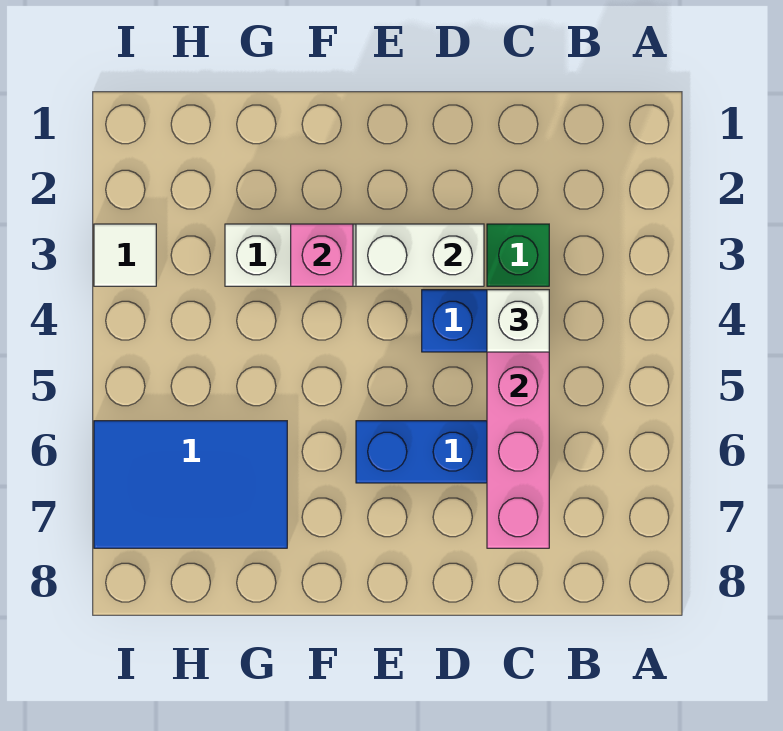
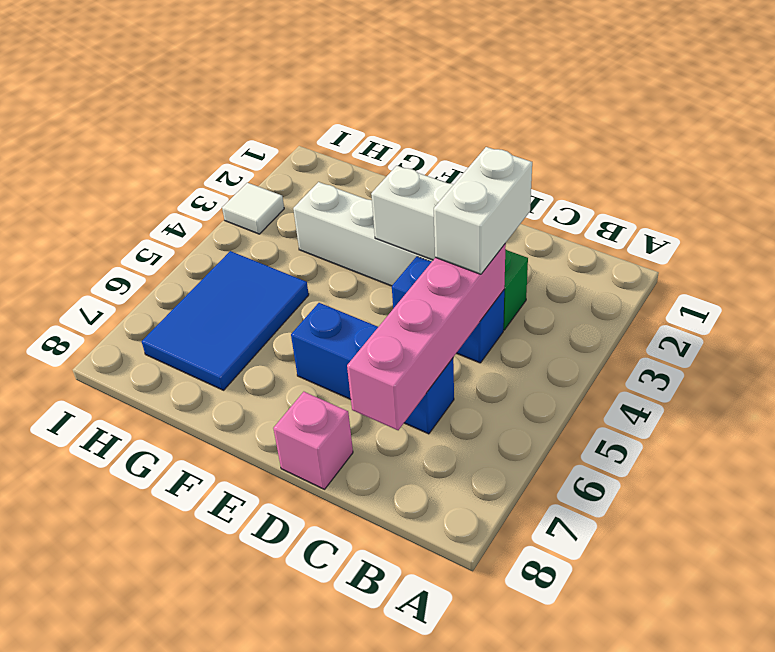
white 1x1 brick [487,290,549,352] -> white 1x2 brick [434,147,532,274]
pink 1x1 brick [291,224,353,286] -> pink 1x1 brick moved to [273,392,353,489]
blue 2x3 tile [94,421,287,548] -> blue 2x3 tile turned to [142,251,309,390]

